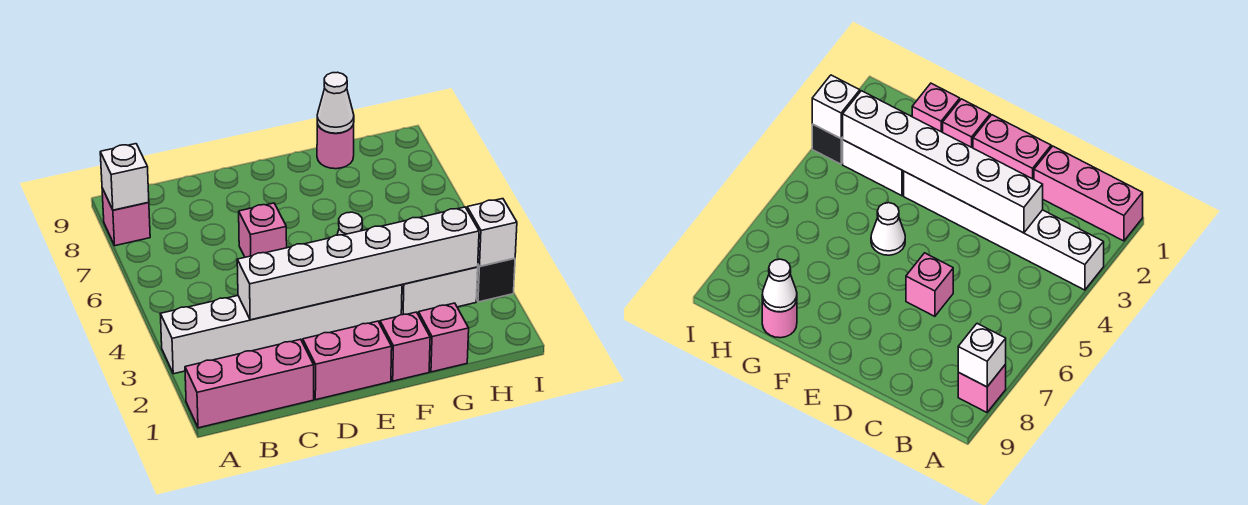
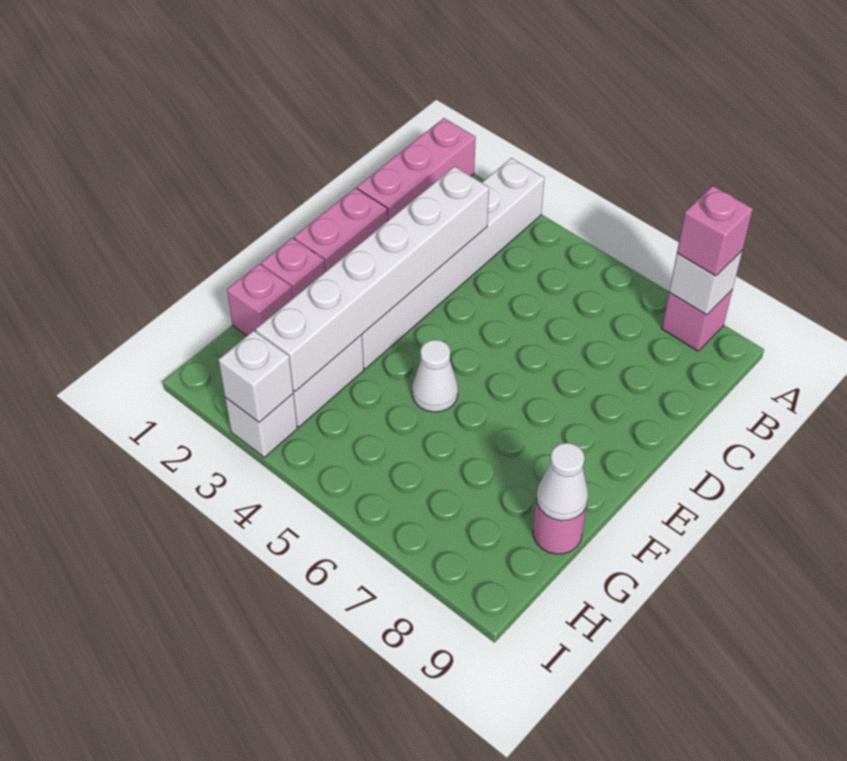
pink 1x1 brick [239,203,287,257] -> pink 1x1 brick moved to [677,186,753,276]
black 1x1 brick [476,258,515,302] -> white 1x1 brick [225,394,297,457]

